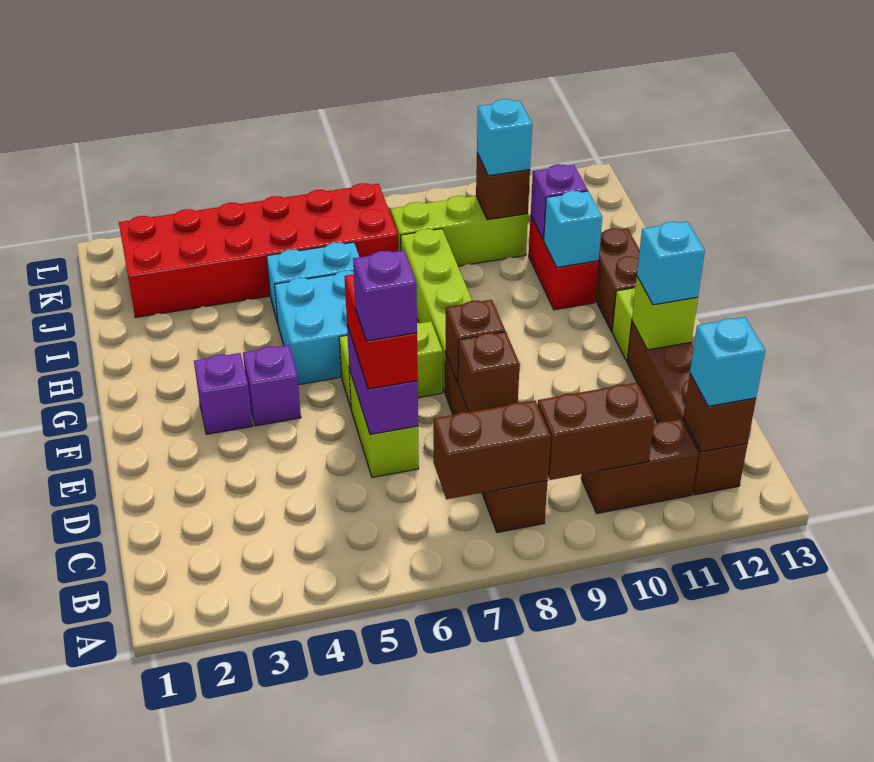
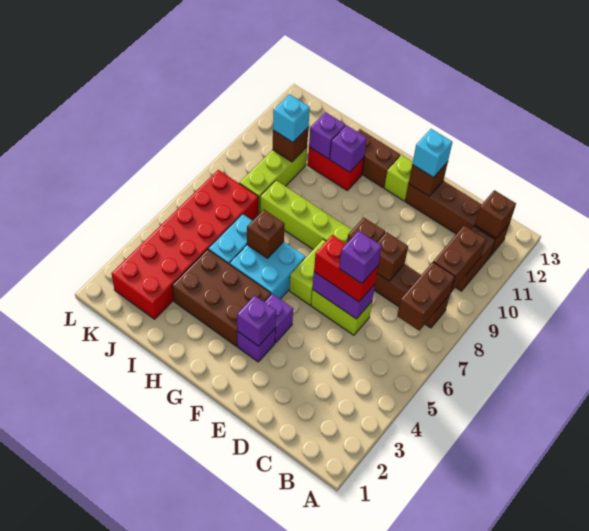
cyan 1x1 brick [690,317,765,406] -> none
lime 1x1 brick [632,277,698,350] -> brown 1x1 brick [409,162,448,196]
none -> purple 1x1 brick [237,296,276,346]
none -> brown 2x3 brick [172,249,271,346]
none -> brown 1x1 brick [247,210,285,258]
cyan 1x1 brick [544,191,602,267] -> purple 1x1 brick [330,125,367,172]

